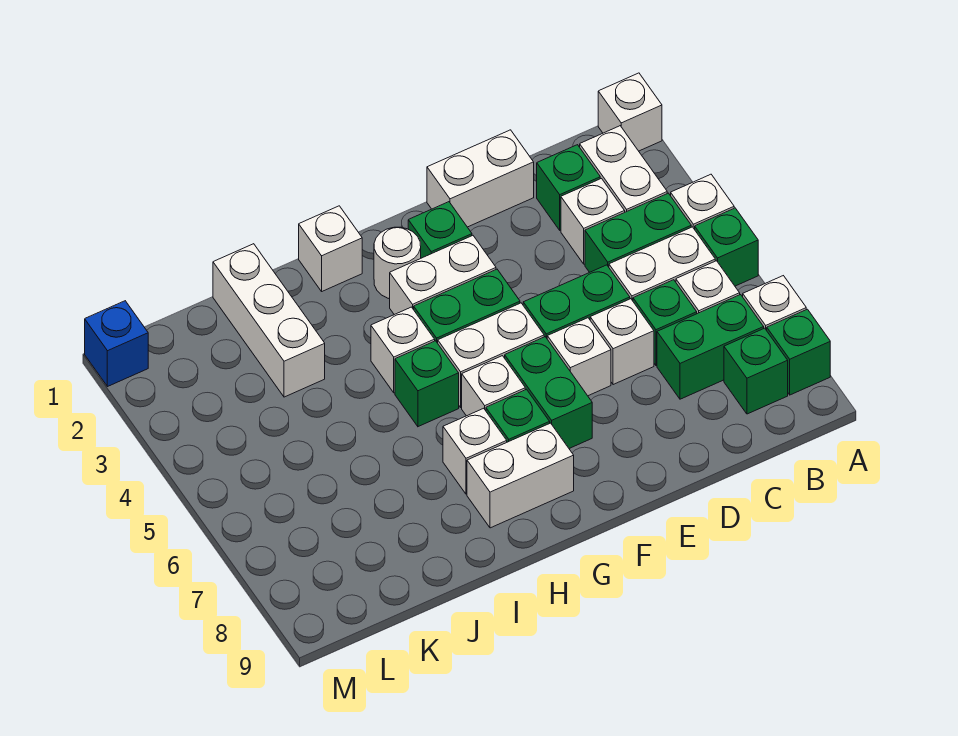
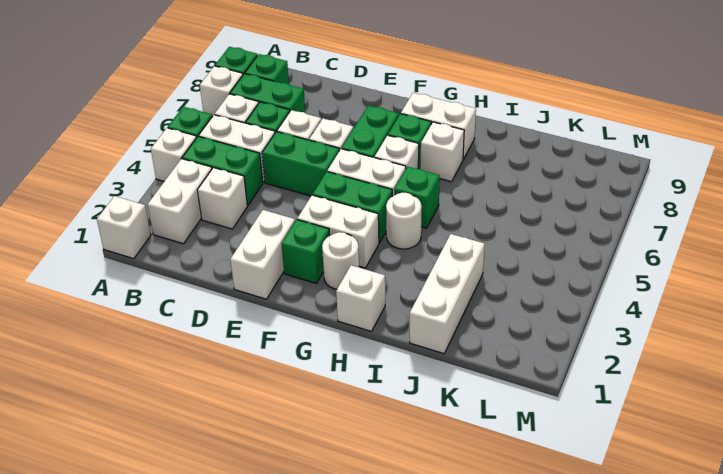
green 1x1 brick [537,145,600,230] -> none
white 1x2 brick [427,130,534,227] -> white 1x2 brick turned to [230,210,295,299]
white 1x1 brick [371,307,435,393] -> white 1x1 round brick [386,193,422,249]
blue 1x1 brick [85,301,148,387] -> none

